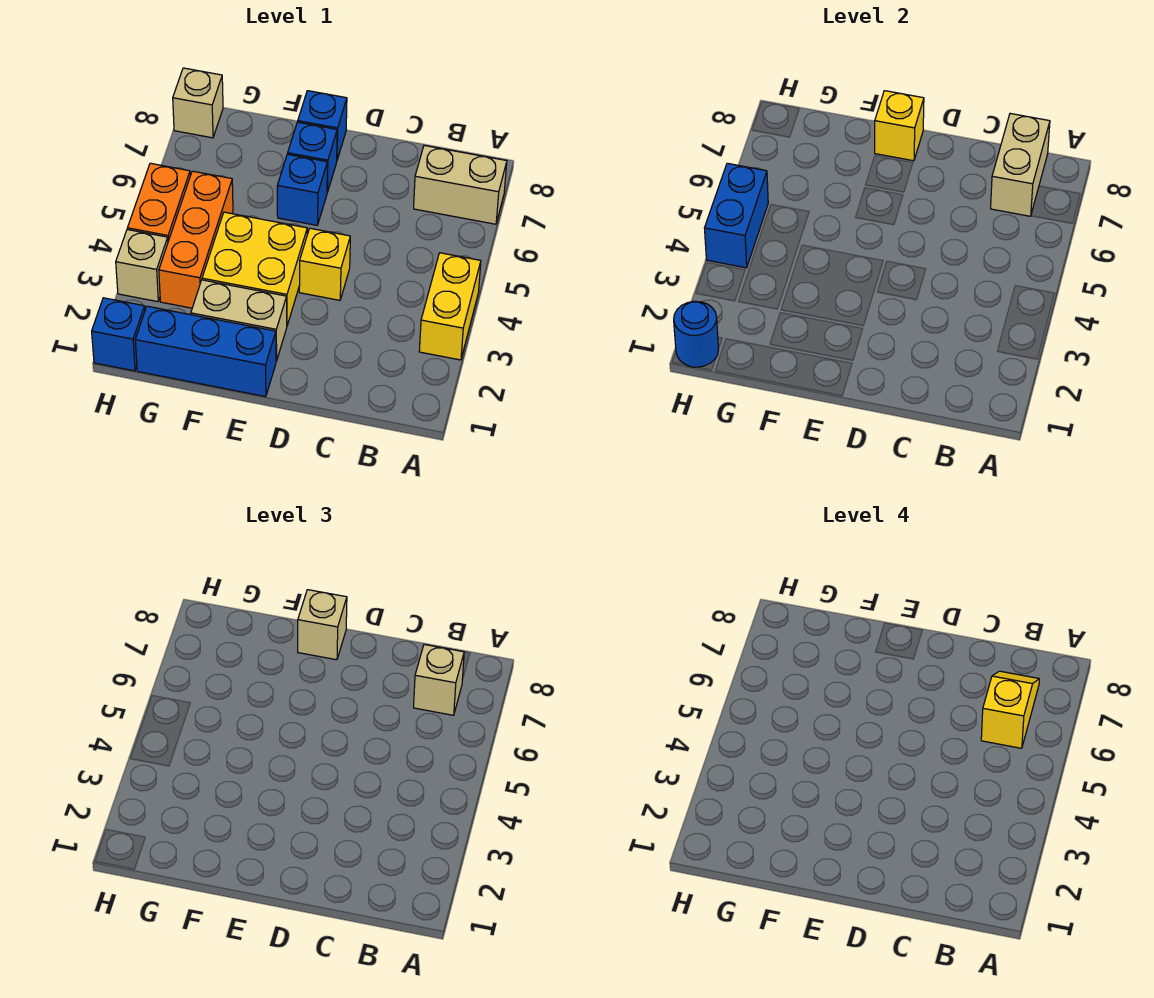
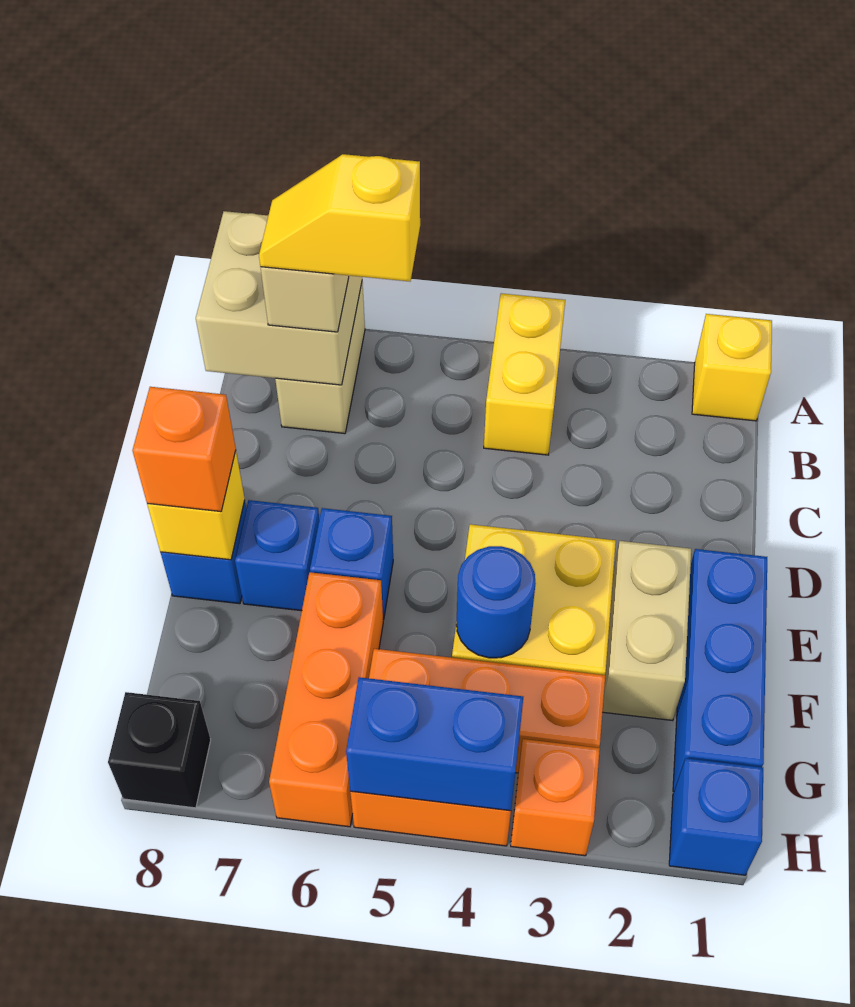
yellow 1x2 brick [419,253,481,360] -> yellow 1x2 brick turned to [484,293,565,455]
tan 1x2 brick [991,113,1050,216] -> tan 2x2 brick [196,211,362,385]
yellow 1x1 brick [299,228,350,300] -> yellow 1x1 brick moved to [692,314,772,421]
tan 1x1 brick [298,590,347,660] -> orange 1x1 brick [132,387,236,512]
none -> orange 1x3 brick [269,572,383,827]
blue 1x1 round brick [674,301,718,367] -> blue 1x1 round brick moved to [457,546,536,658]
tan 1x1 brick [116,229,168,302] -> orange 1x1 brick [511,739,600,856]
tan 1x1 brick [173,68,223,138] -> black 1x1 brick [108,692,211,808]

